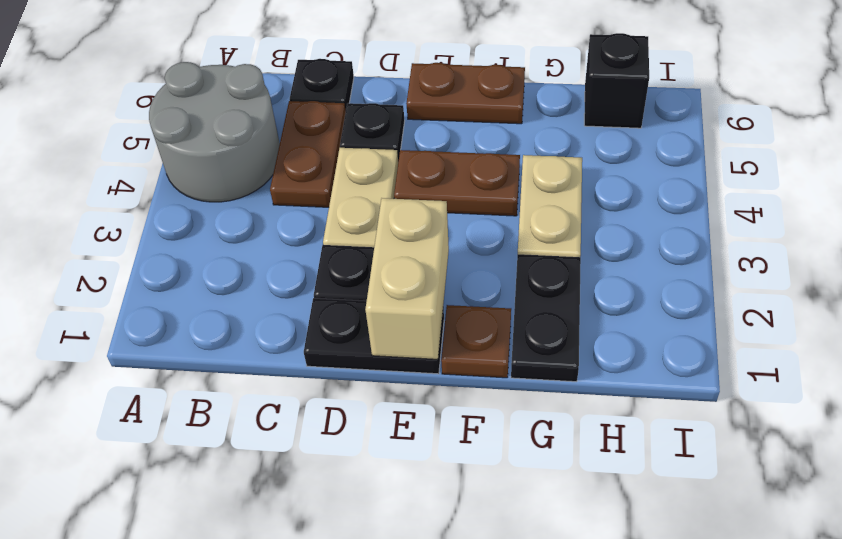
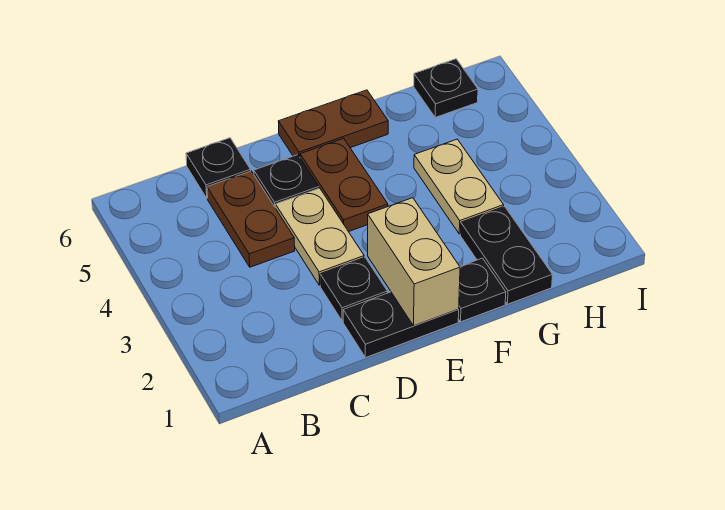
grey 2x2 round brick [149,62,280,202] -> none
brown 1x2 plate [394,150,520,216] -> brown 1x2 plate turned to [300,138,388,232]
brown 1x1 plate [441,305,511,378] -> black 1x1 plate [458,258,506,322]
black 1x1 brick [584,33,649,128] -> black 1x1 plate [414,59,478,117]

